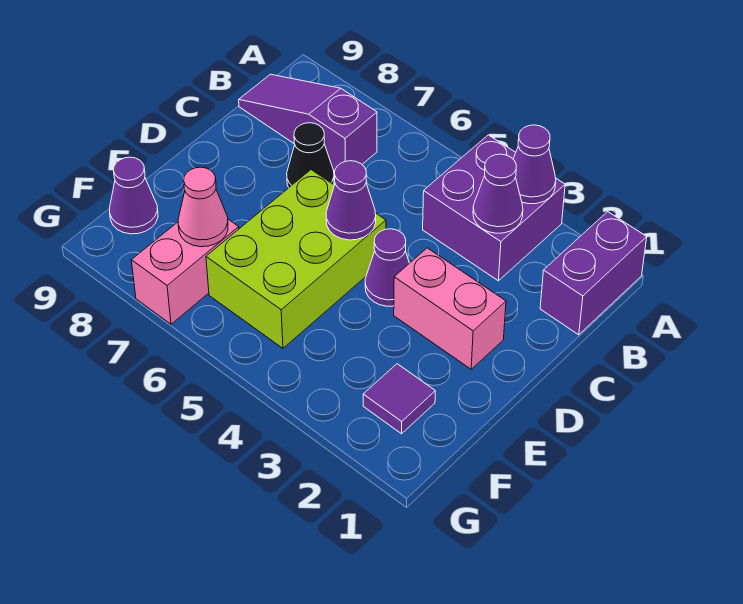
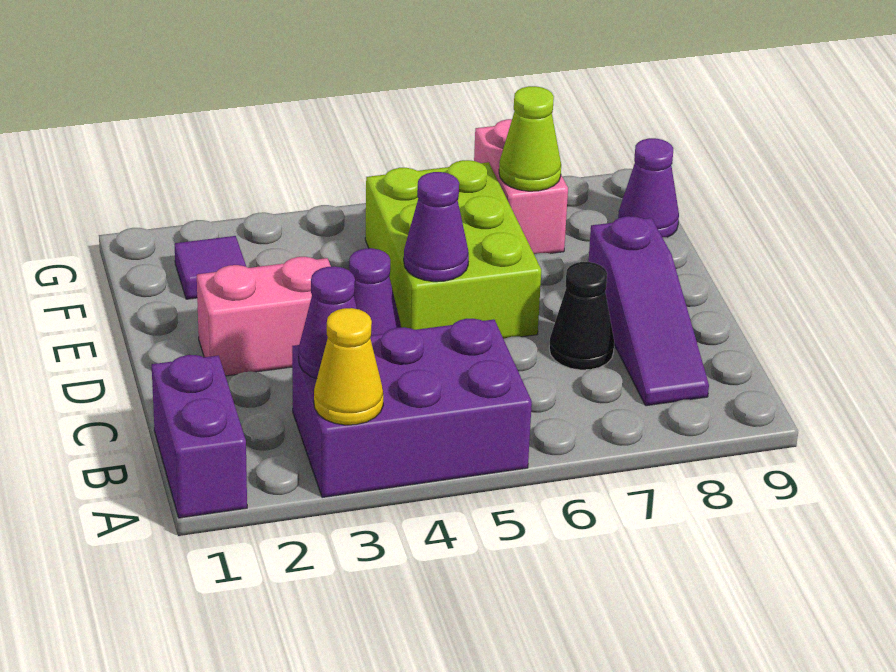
purple 2x2 brick [423,135,565,281] -> purple 2x3 brick [292,319,532,498]
purple 1x1 cone [513,125,556,204] -> yellow 1x1 cone [314,308,383,425]
purple 1x3 slope [239,74,377,171] -> purple 1x3 slope turned to [588,216,709,406]
pink 1x1 cone [178,167,228,247] -> lime 1x1 cone [499,86,561,191]

